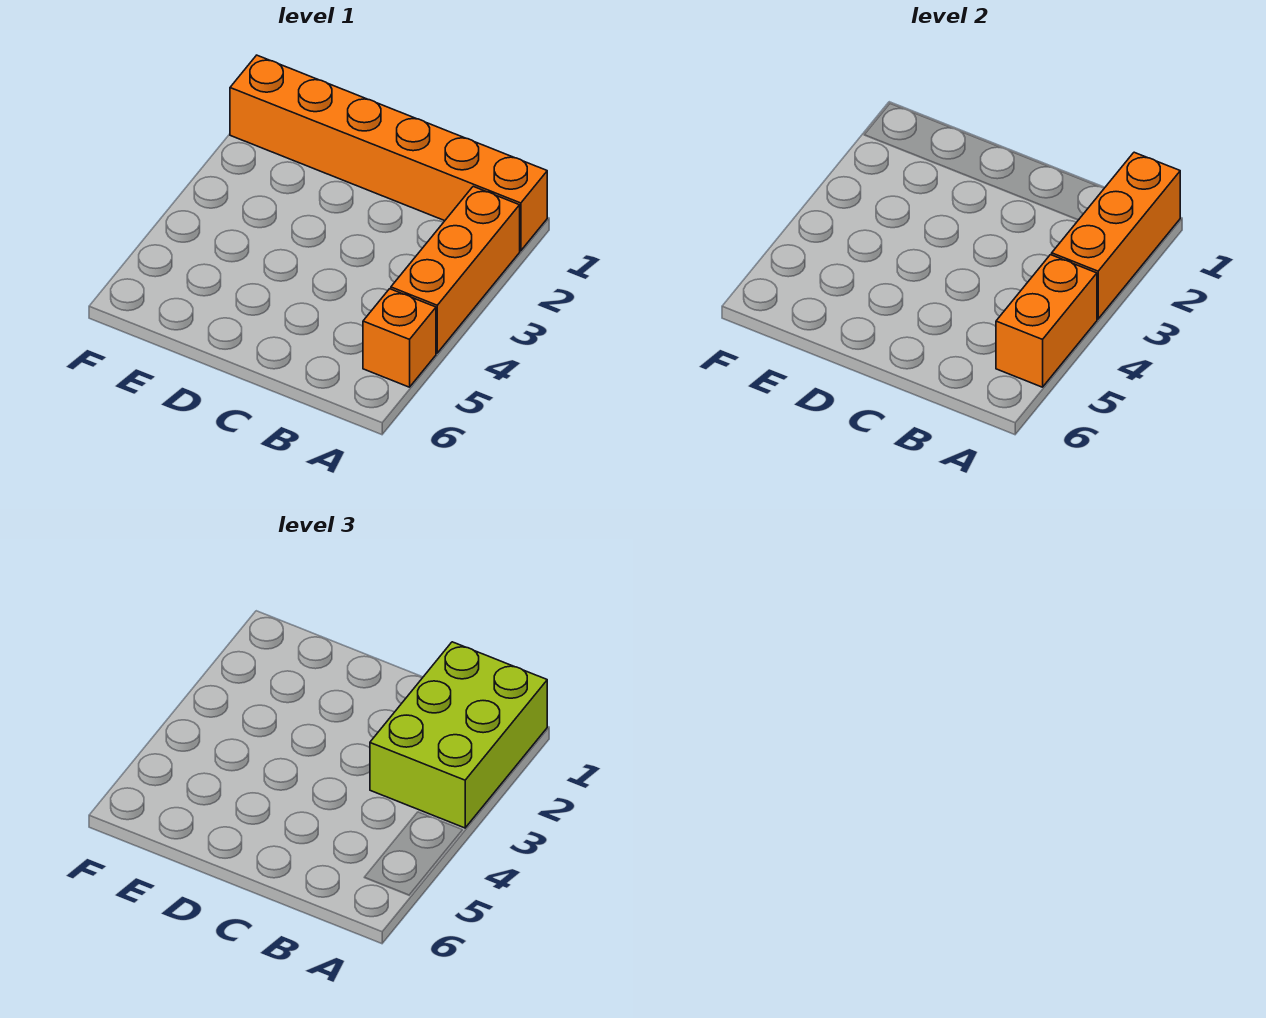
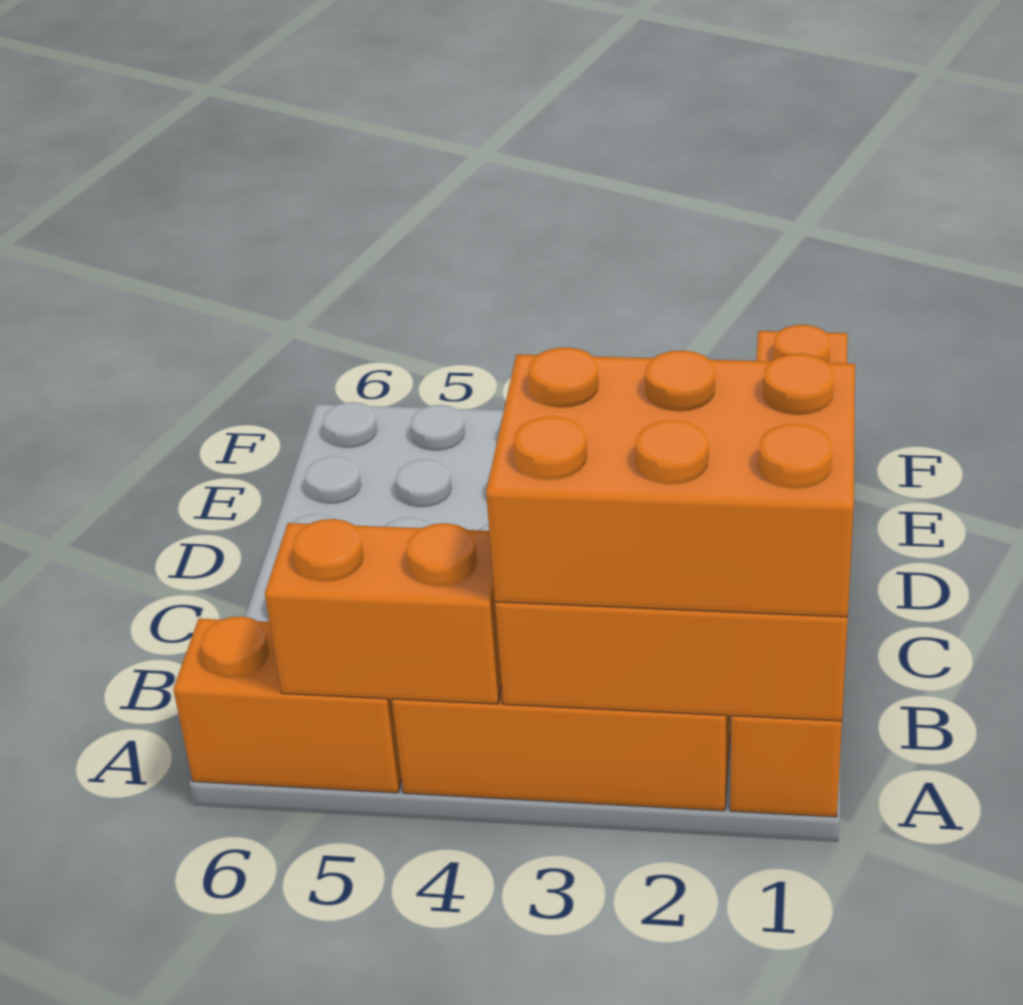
lime 2x3 brick [370,642,547,828] -> orange 2x3 brick [486,347,855,617]
orange 1x1 brick [363,289,436,387] -> orange 1x2 brick [173,616,402,793]

